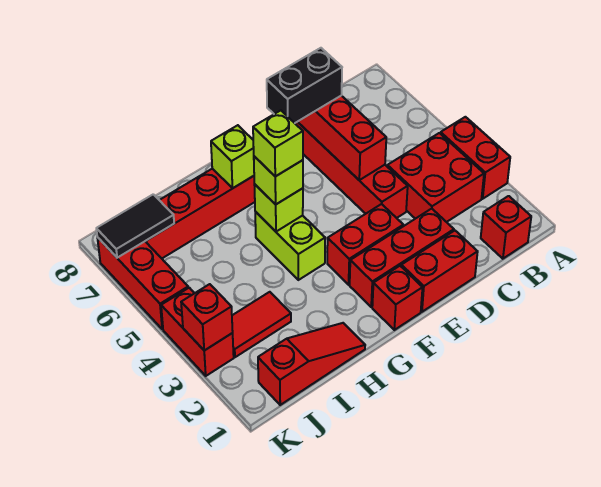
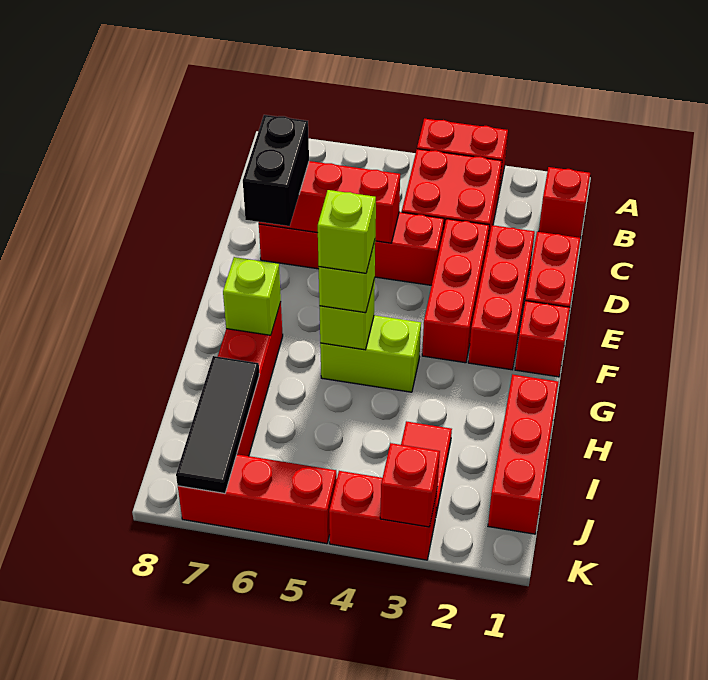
red 1x2 brick [327,204,403,285] -> red 1x3 brick [422,219,489,363]
red 1x3 slope [258,323,365,405] -> red 1x3 brick [488,374,559,534]
black 1x2 tile [96,194,174,258] -> black 1x3 tile [176,356,260,494]

